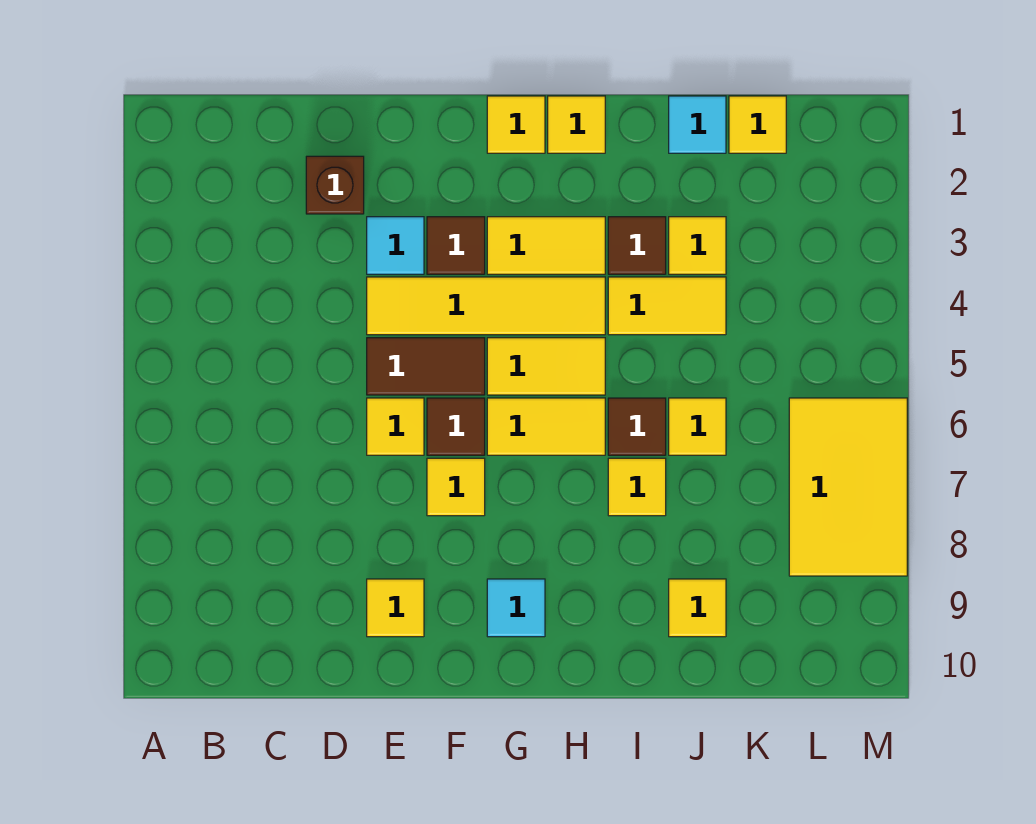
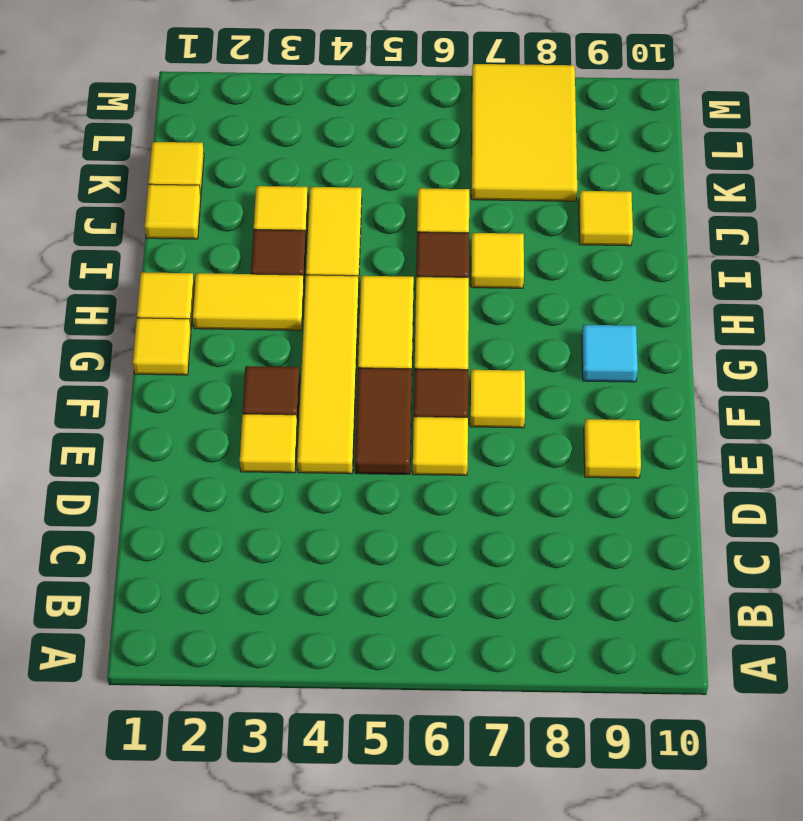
brown 1x1 brick [306,156,364,214] -> none
cyan 1x1 tile [367,217,424,274] -> yellow 1x1 tile [240,414,297,473]
yellow 1x2 tile [487,217,605,274] -> yellow 1x2 tile turned to [193,273,304,330]
cyan 1x1 tile [669,96,726,153] -> yellow 1x1 tile [145,184,201,239]
yellow 2x3 tile [789,398,907,576] -> yellow 2x3 tile turned to [471,64,577,201]

